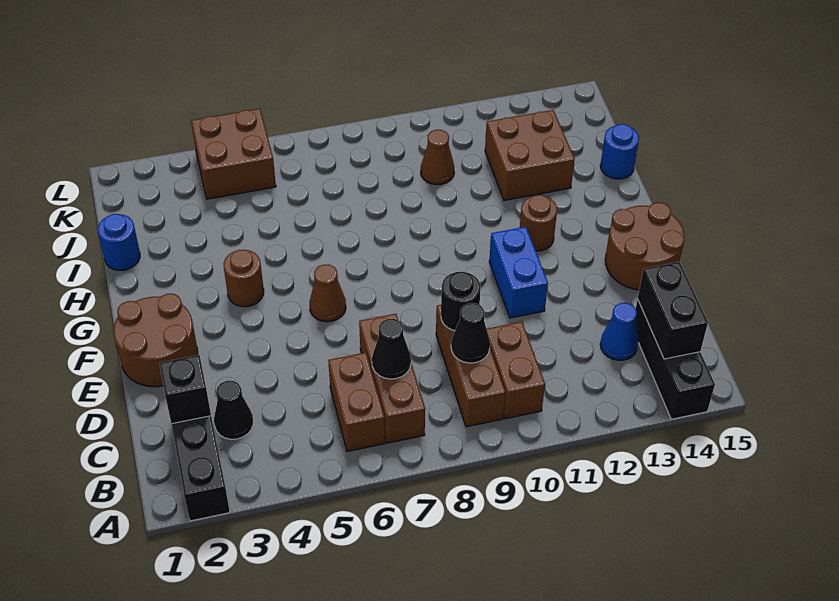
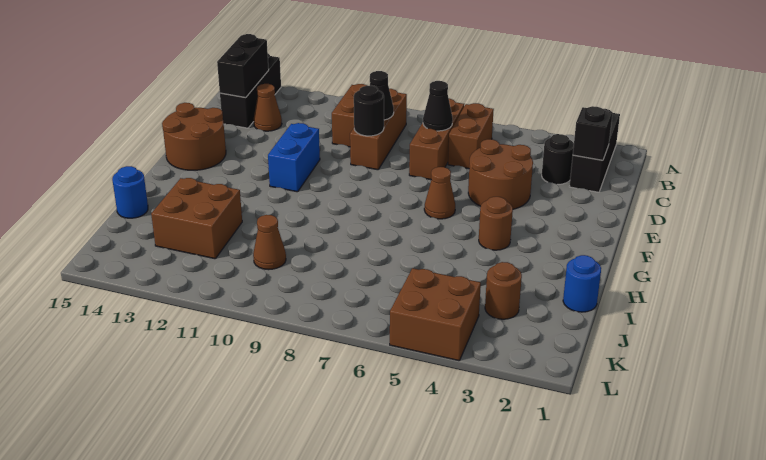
black 1x1 cone [214,381,253,439] -> black 1x1 round brick [542,134,574,184]
blue 1x1 cone [600,303,638,360] -> brown 1x1 cone [254,84,282,131]
brown 2x2 round brick [114,294,198,387] -> brown 2x2 round brick moved to [468,139,533,209]
brown 1x1 round brick [520,195,557,251] -> brown 1x1 round brick moved to [485,262,522,319]

